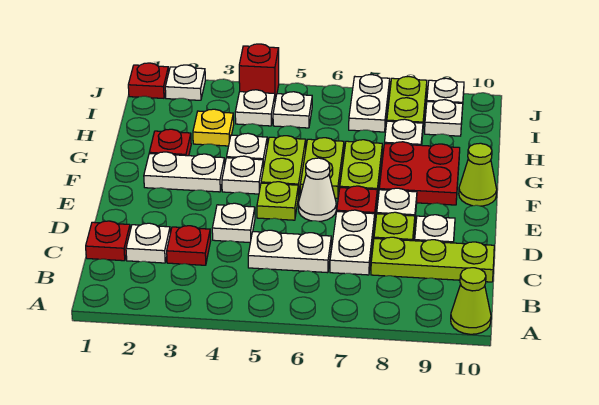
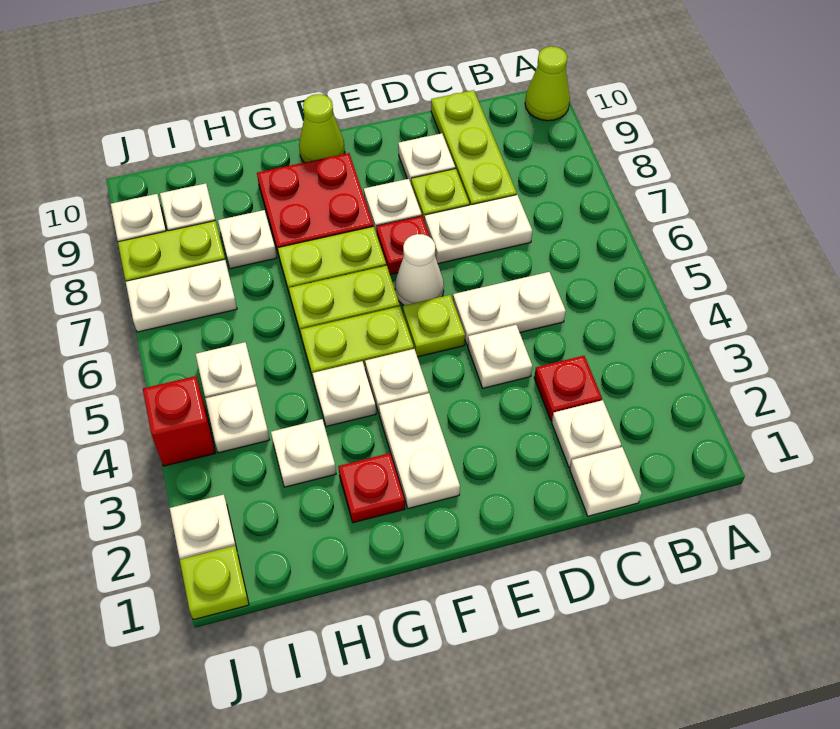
red 1x1 plate [86,221,130,261] -> white 1x1 plate [570,447,642,516]
white 1x2 plate [248,230,331,273] -> white 1x2 plate turned to [453,272,566,345]
yellow 1x1 plate [193,109,234,146] -> white 1x1 plate [271,419,336,487]
red 1x1 plate [128,63,169,98] -> lime 1x1 plate [180,546,249,620]

